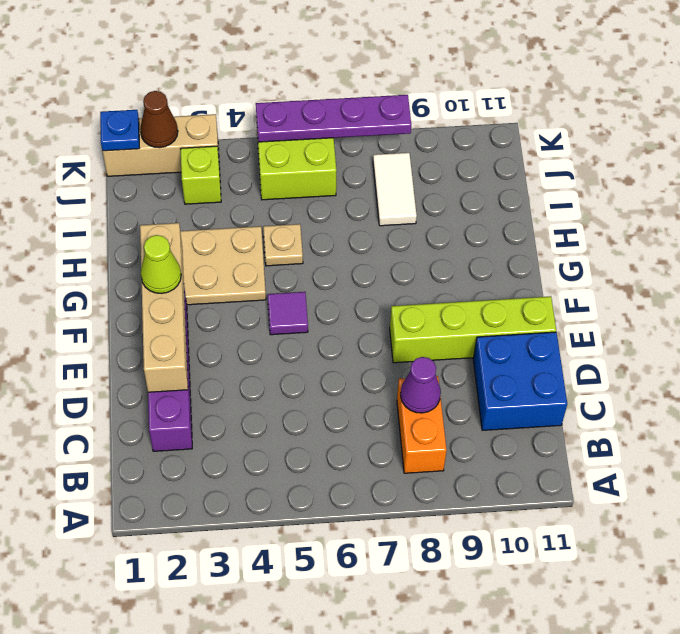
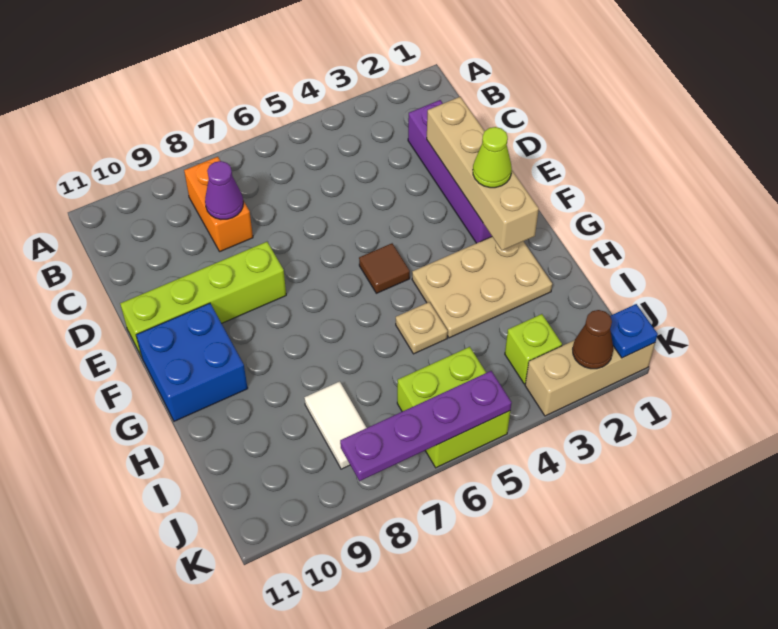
blue 2x2 brick [473,332,567,430] -> blue 2x2 brick moved to [136,303,248,421]
purple 1x1 tile [268,292,308,335] -> brown 1x1 tile [359,243,410,293]

